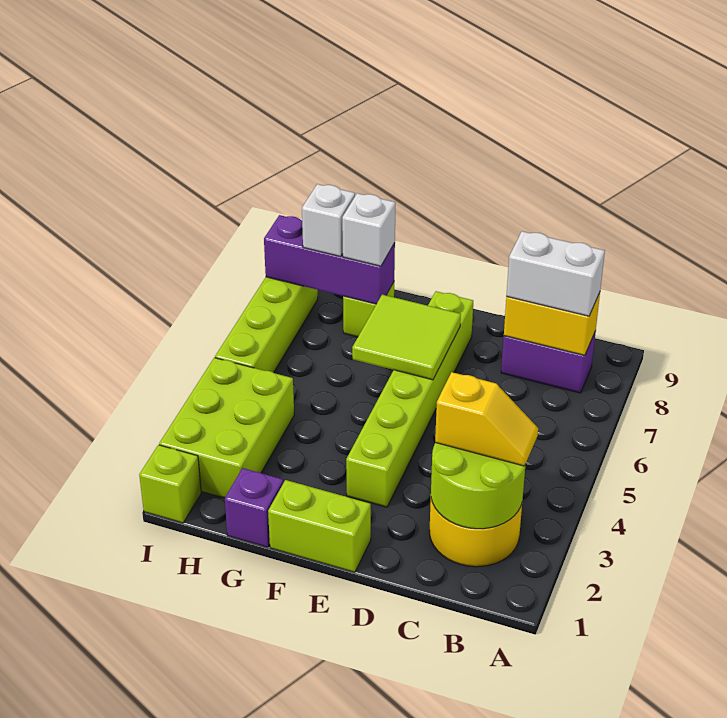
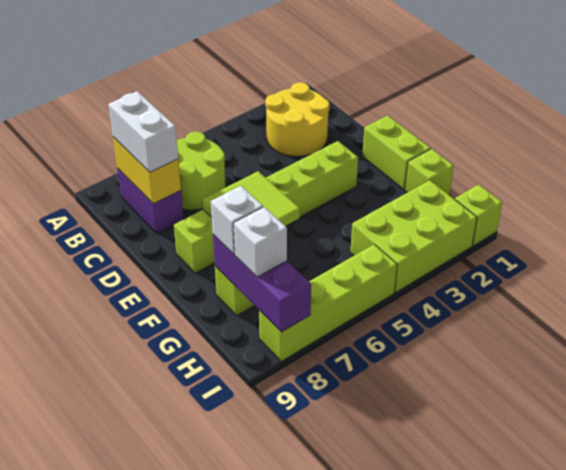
lime 2x2 round brick [431,443,526,529] -> lime 2x2 round brick moved to [177,132,226,210]
yellow 1x2 slope [435,372,538,466] -> none
purple 1x1 brick [225,468,283,547] -> lime 1x1 brick [405,149,454,195]

